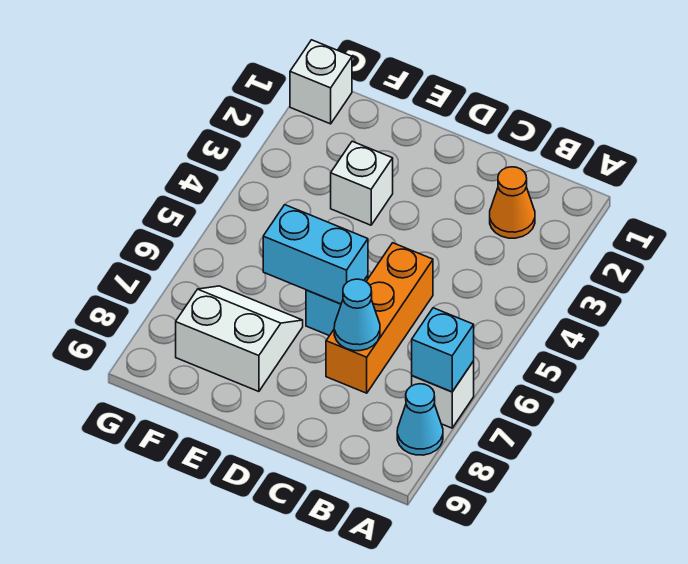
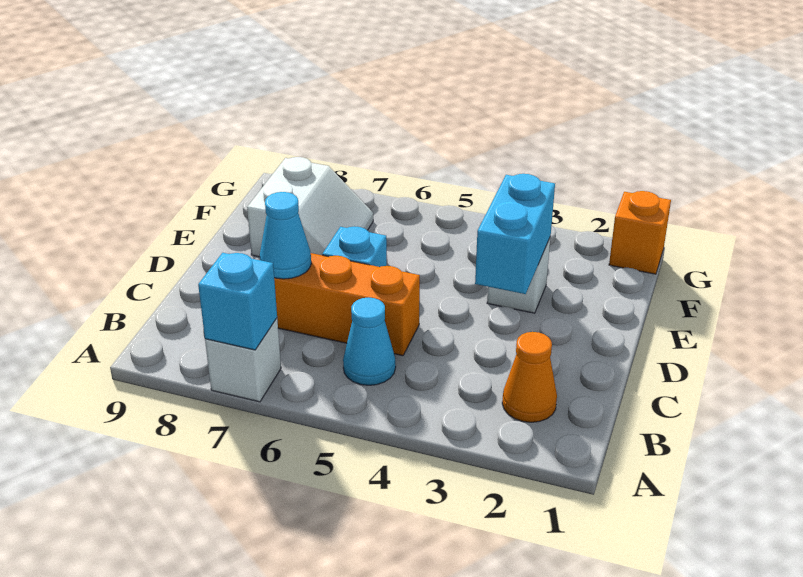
cyan 1x1 cone [397,384,443,455] -> cyan 1x1 cone moved to [343,297,396,385]
cyan 1x2 brick [263,205,368,304] -> cyan 1x2 brick moved to [475,174,555,294]
white 1x1 brick [290,40,352,124] -> orange 1x1 brick [609,191,671,274]

